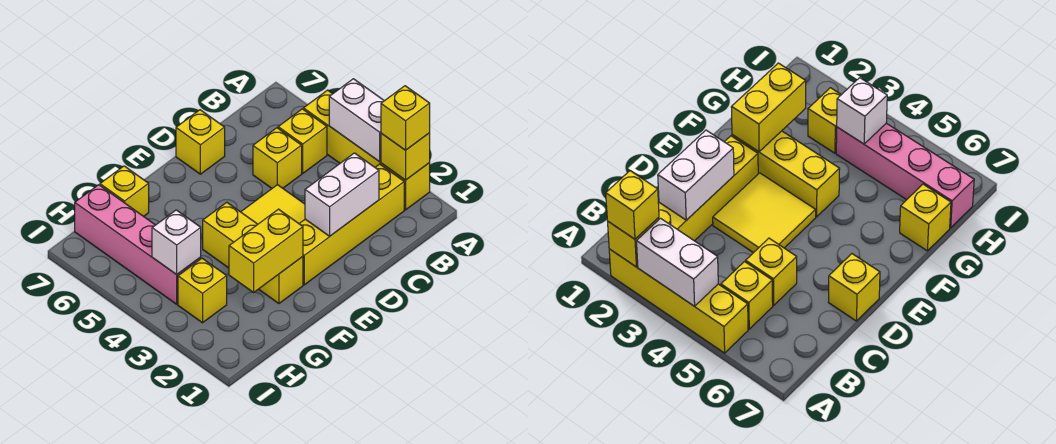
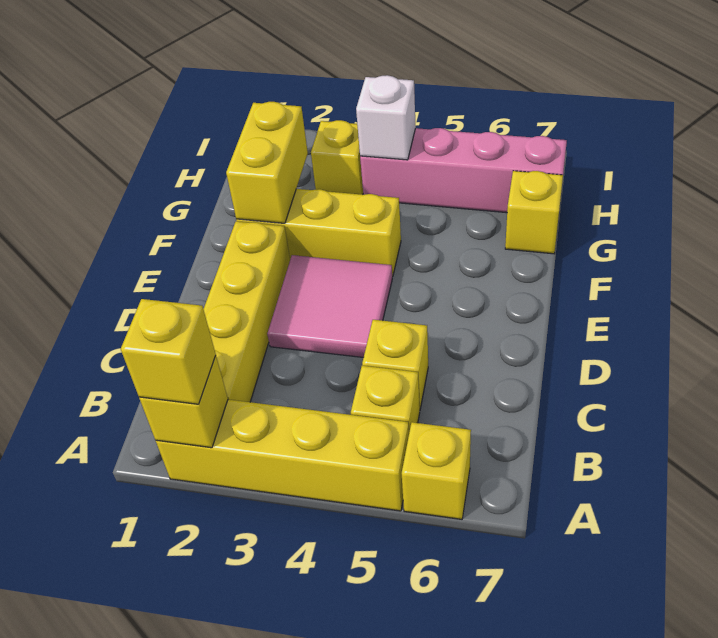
white 1x2 brick [329,79,384,162] -> none
white 1x2 brick [305,153,379,236] -> none
yellow 2x2 tile [241,185,305,224] -> pink 2x2 tile [267,255,392,357]
yellow 1x1 brick [176,110,225,174] -> yellow 1x1 brick moved to [402,422,471,519]

